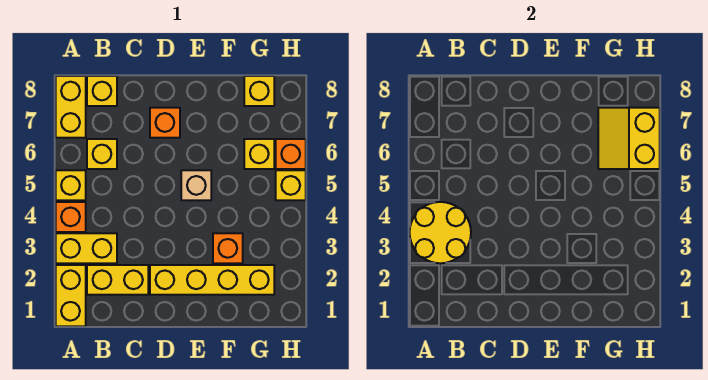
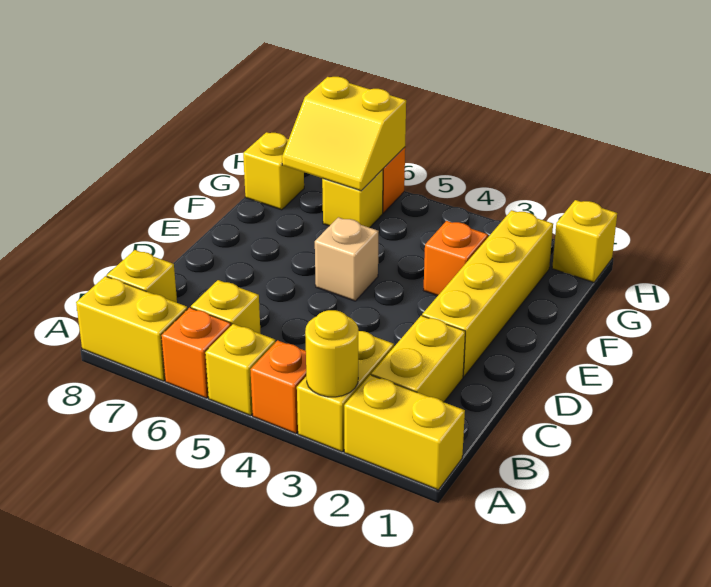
yellow 2x2 round brick [410,202,471,263] -> yellow 1x1 round brick [305,310,358,397]
orange 1x1 brick [150,108,180,138] -> orange 1x1 brick moved to [161,308,231,398]
yellow 1x1 brick [276,170,306,200] -> yellow 1x1 brick moved to [552,200,617,282]

